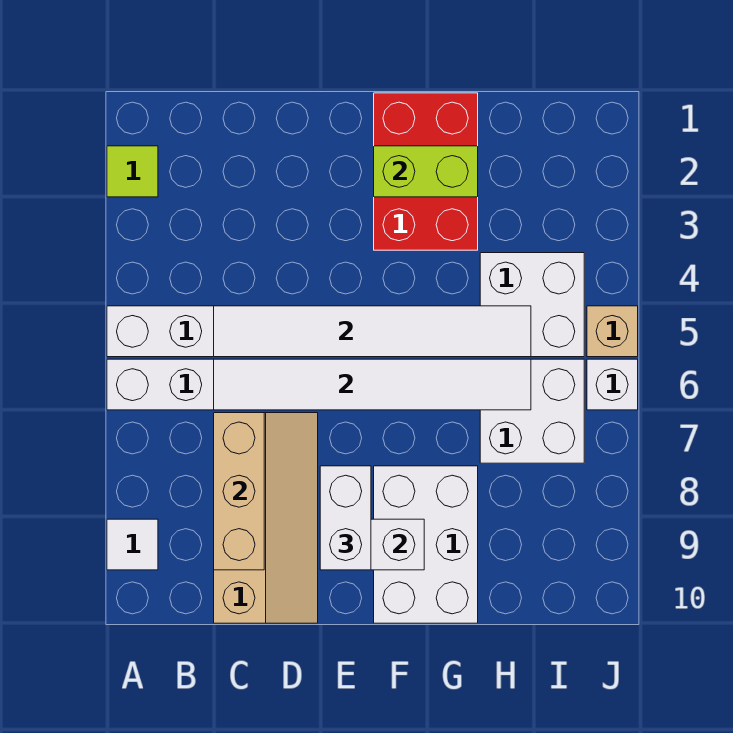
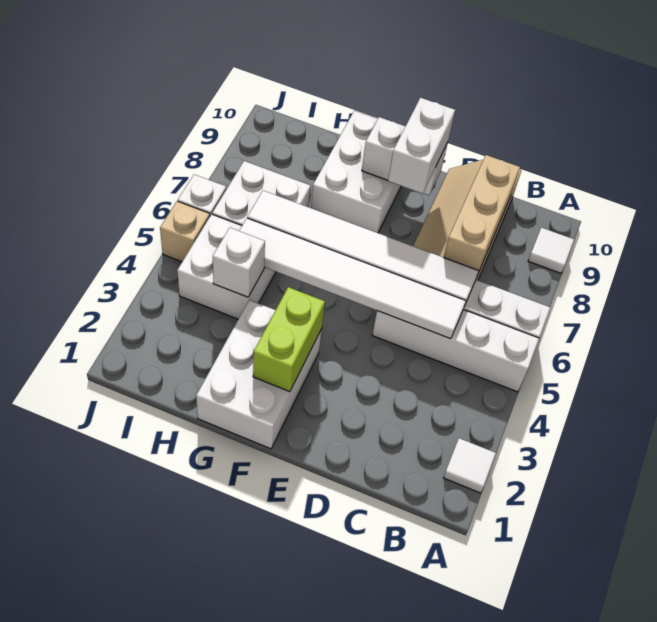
lime 1x1 tile [107,146,158,197] -> white 1x1 tile [443,438,496,493]
red 2x3 brick [374,93,478,250] -> white 2x3 brick [196,300,322,449]
lime 1x2 brick [374,146,478,197] -> lime 1x2 brick turned to [253,287,325,392]
none -> white 1x1 brick [213,228,265,297]

